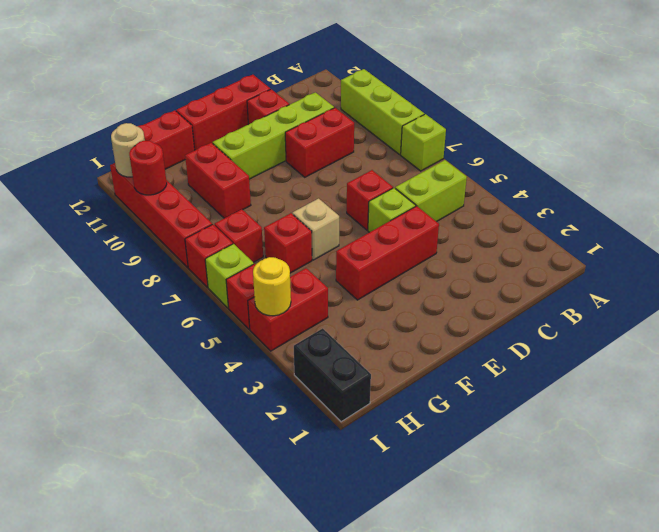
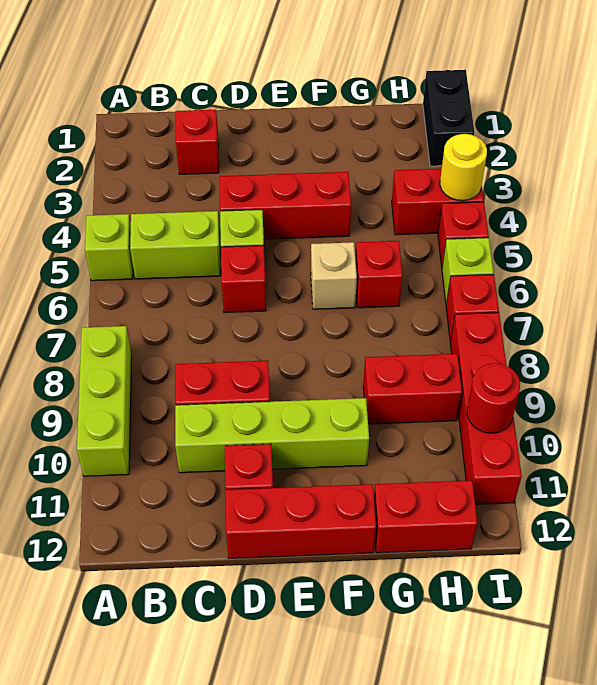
lime 1x1 brick [401,114,446,171] -> lime 1x1 brick moved to [85,214,133,281]
red 1x2 brick [185,143,251,218] -> red 1x2 brick turned to [363,354,462,424]
red 1x1 brick [215,209,263,262] -> red 1x1 brick moved to [176,110,219,174]
tan 1x1 round brick [111,123,145,177] -> none

